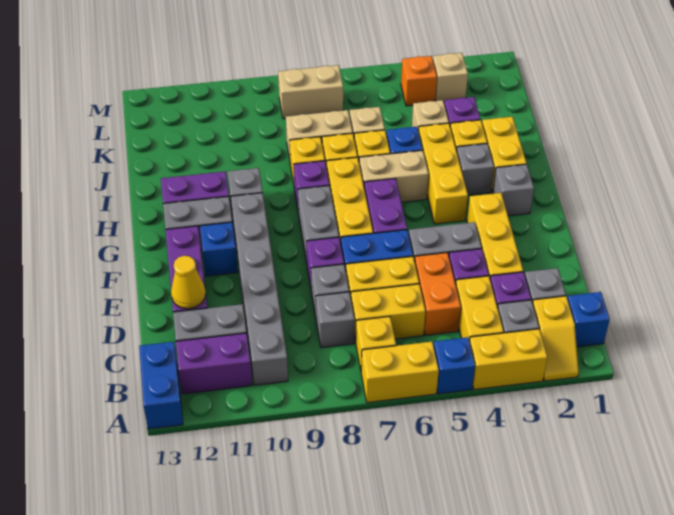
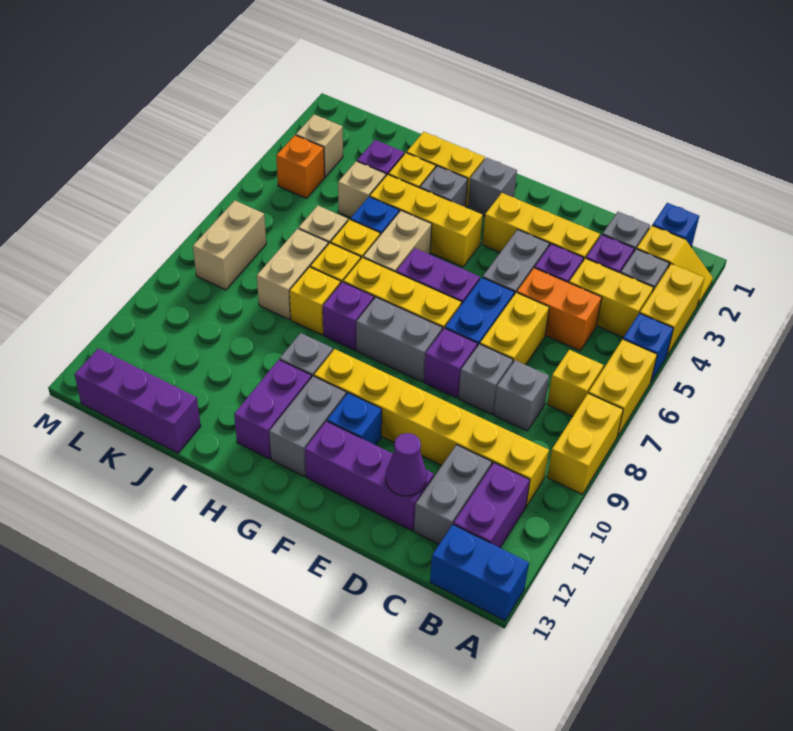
grey 1x6 brick [231,193,288,385] -> yellow 1x6 brick [314,349,549,506]
yellow 1x2 brick [351,284,425,342] -> yellow 1x2 brick moved to [547,393,623,494]
yellow 1x1 cone [171,256,206,309] -> purple 1x1 cone [386,433,427,496]
none -> purple 1x3 brick [74,348,201,453]

